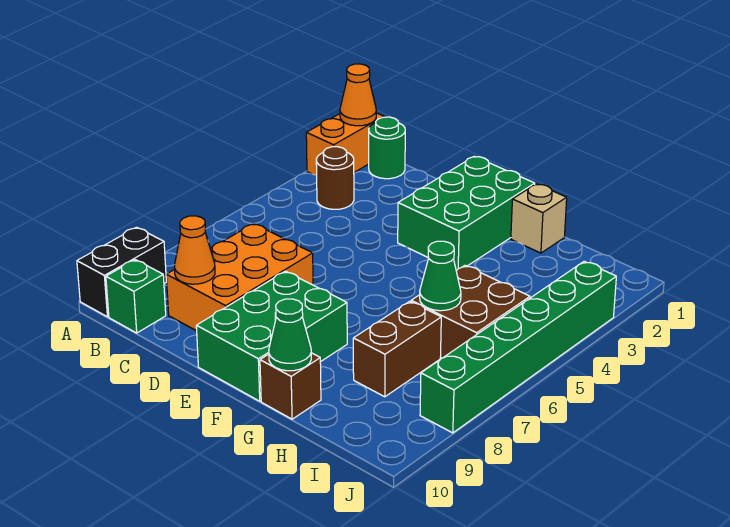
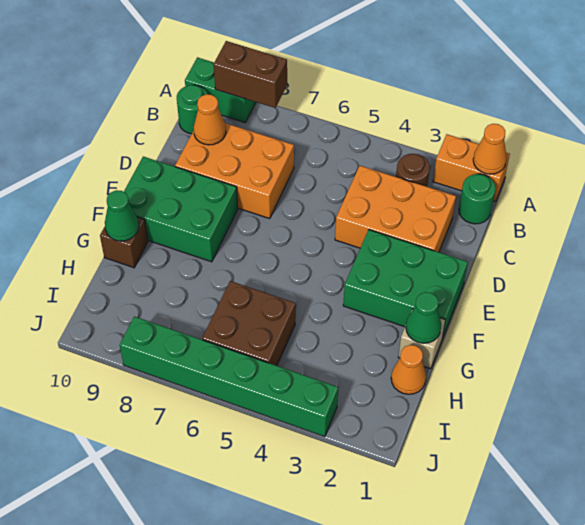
black 1x2 brick [77,227,166,317] -> green 1x2 brick [185,57,256,123]
green 1x1 brick [106,260,166,333] -> green 1x1 round brick [177,85,207,134]
none -> orange 2x3 brick [335,166,456,252]
none -> orange 1x1 cone [391,345,426,394]
green 1x1 cone [420,241,461,311] -> green 1x1 cone moved to [406,292,441,343]
brown 1x2 brick [353,301,441,397] -> brown 1x2 brick moved to [214,41,287,108]

